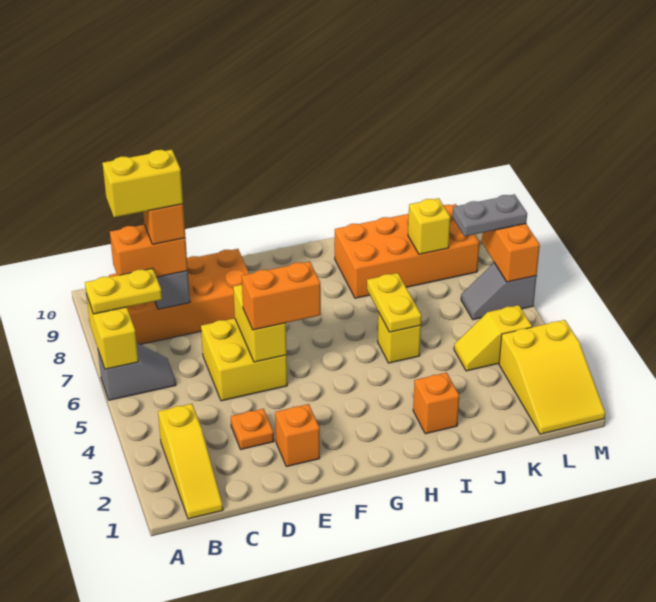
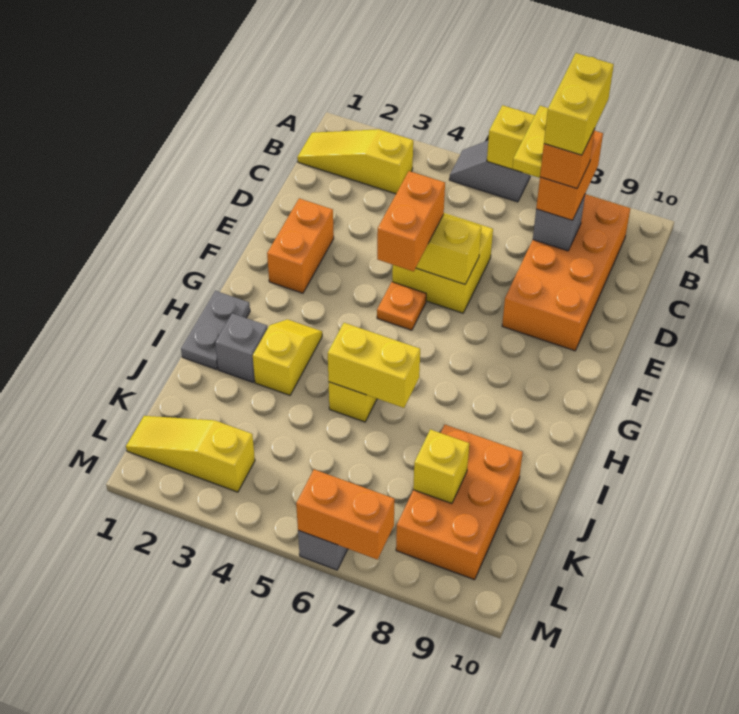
grey 1x2 slope [98,343,176,400] -> grey 1x2 slope turned to [449,141,530,202]
orange 1x1 plate [231,409,274,449] -> orange 1x1 plate moved to [377,282,426,330]
orange 1x1 brick [275,404,320,467] -> orange 1x2 brick [267,198,334,293]
orange 1x1 brick [413,373,459,434] -> grey 1x1 brick [215,313,268,382]
yellow 1x2 plate [367,273,421,332] -> yellow 1x2 brick [328,323,420,408]
orange 2x4 brick [334,204,480,298] -> orange 2x3 brick [396,425,523,580]
yellow 1x2 slope [454,305,532,371] -> yellow 1x2 slope moved to [253,319,322,395]
yellow 2x3 slope [499,320,605,434] -> yellow 1x3 slope [126,416,255,492]
grey 1x2 plate [453,194,527,236] -> grey 1x2 plate moved to [181,291,250,369]

